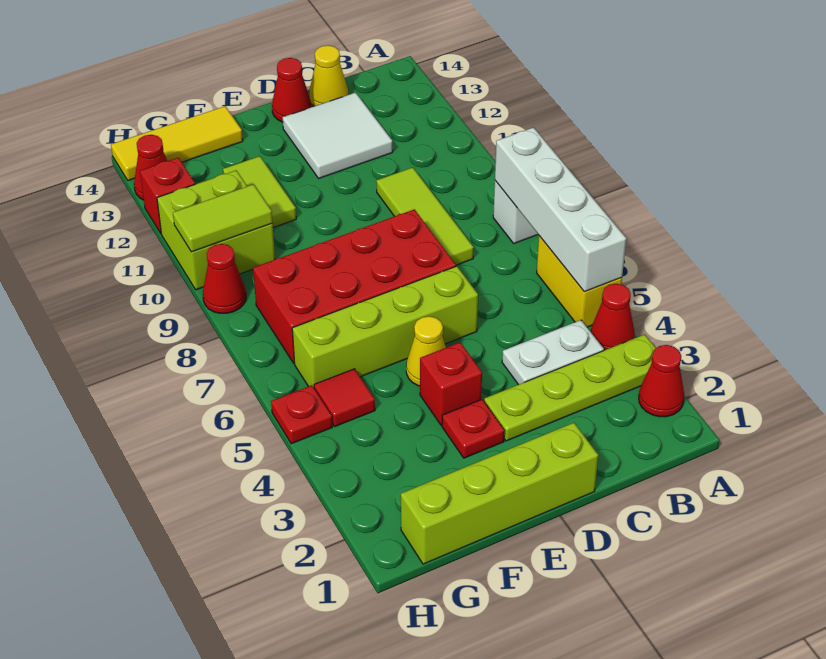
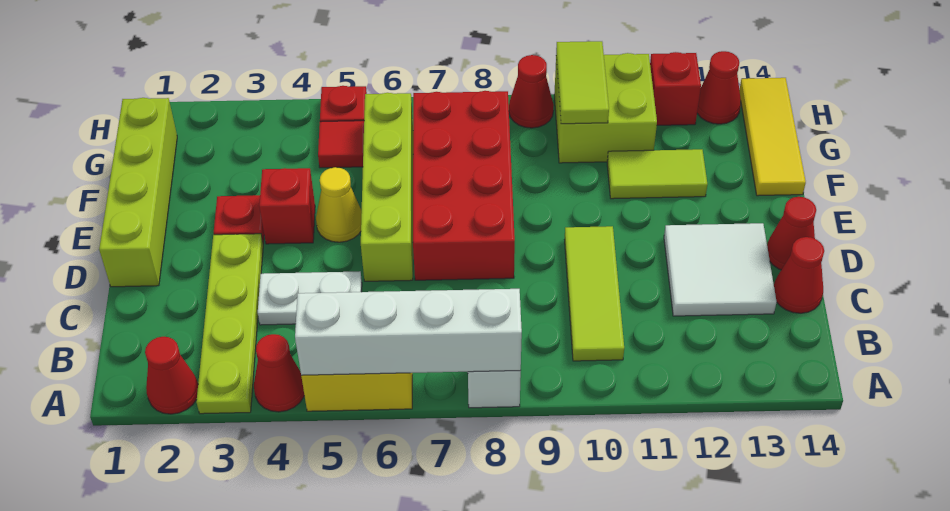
white 1x2 plate [502,320,604,385] -> white 1x2 plate turned to [258,271,362,325]
lime 1x3 tile [376,167,474,265] -> lime 1x3 tile turned to [565,226,624,361]
yellow 1x1 cone [309,45,348,106] -> red 1x1 cone [774,237,824,313]

